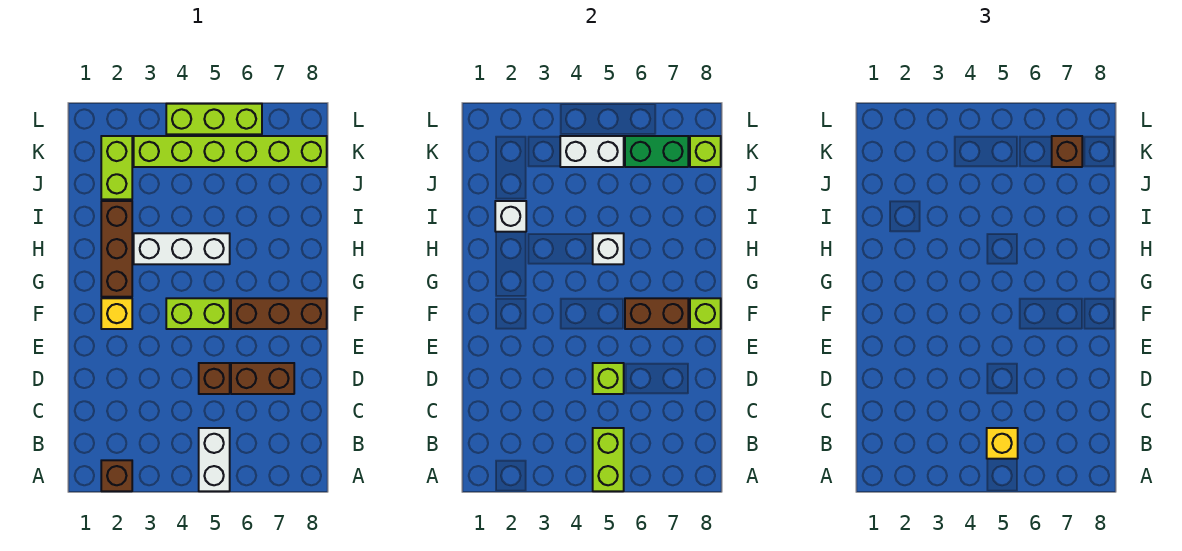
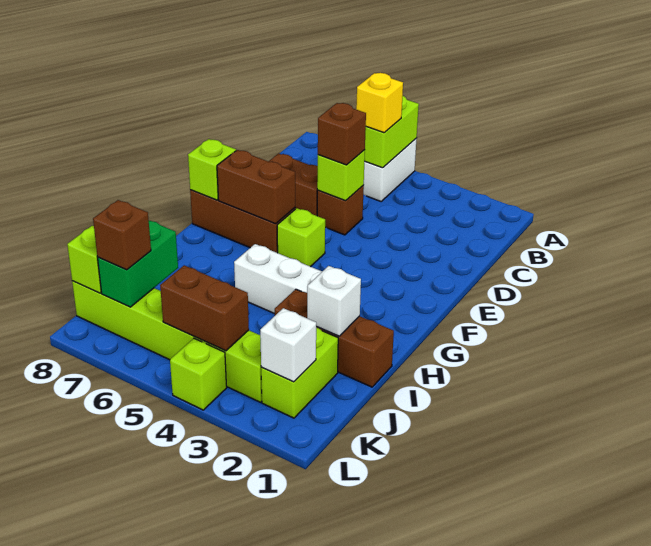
brown 1x1 brick [101,460,132,491] -> brown 1x1 brick moved to [318,103,366,165]
yellow 1x1 brick [101,298,132,329] -> none
lime 1x2 brick [166,298,230,329] -> lime 1x1 brick [277,208,325,267]
brown 1x3 brick [101,201,132,297] -> brown 1x3 brick turned to [275,289,394,387]
white 1x1 brick [593,233,624,264] -> white 1x1 brick moved to [260,308,316,382]
white 1x2 brick [560,136,624,167] -> brown 1x2 brick [160,265,249,351]
green 1x2 brick [625,136,688,167] -> green 1x2 brick turned to [98,221,178,307]
lime 1x3 brick [166,104,262,134] -> lime 1x1 brick [170,338,227,410]

